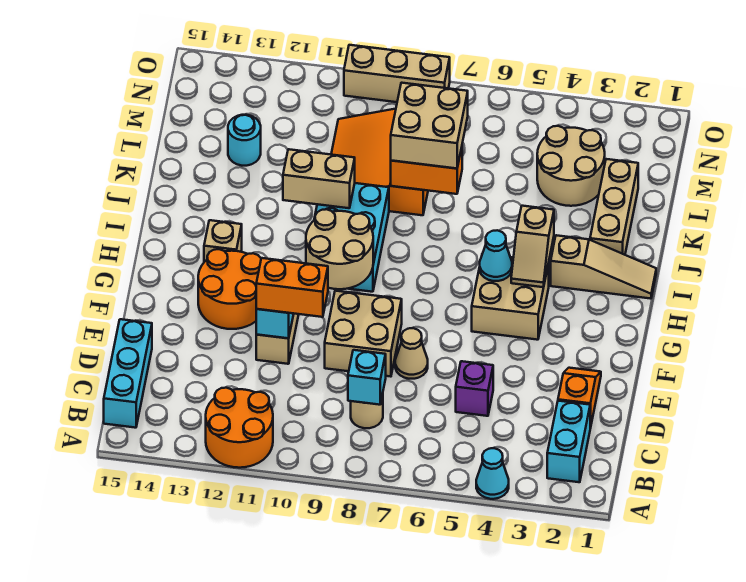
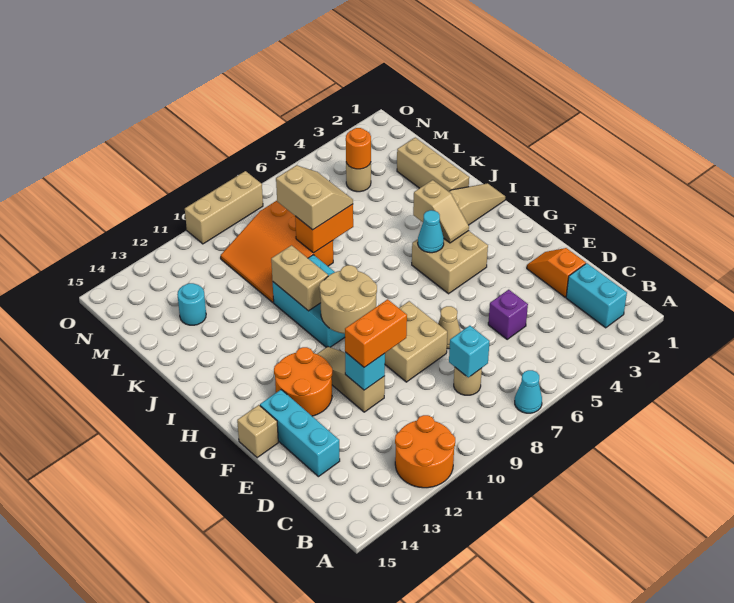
cyan 1x1 cone [476,448,509,499] -> cyan 1x1 cone moved to [515,370,542,413]
cyan 1x3 brick [104,319,152,428] -> cyan 1x3 brick moved to [260,390,340,477]
tan 1x1 brick [204,220,242,262] -> tan 1x1 brick moved to [237,405,278,458]
tan 1x2 brick [283,149,355,208] -> tan 1x2 brick turned to [271,245,328,311]
tan 2x2 brick [391,83,468,169] -> tan 2x2 slope [276,165,353,230]
tan 2x2 round brick [537,126,605,206] -> tan 1x1 round brick [346,163,371,192]
none -> orange 1x1 round brick [346,128,371,169]

